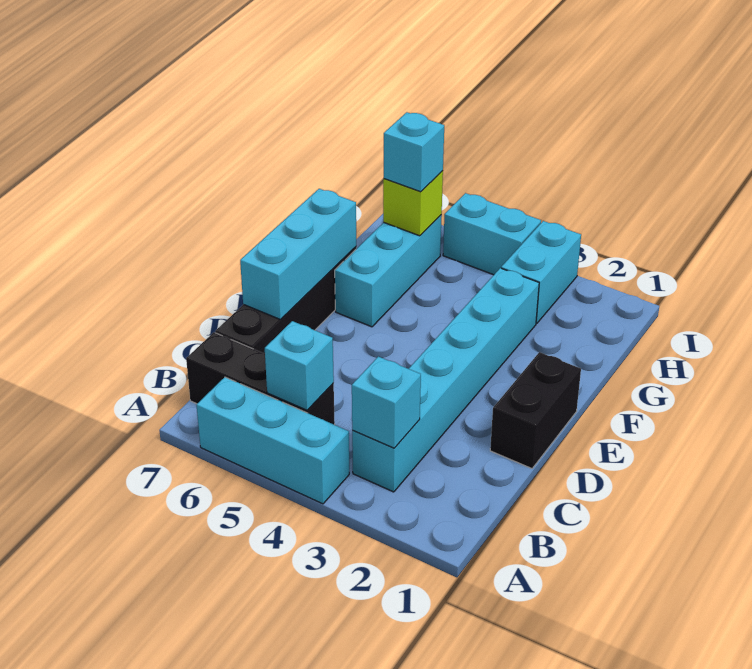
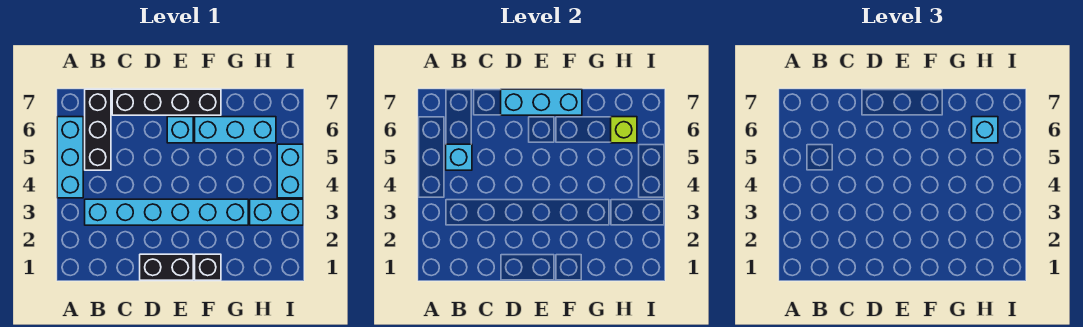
cyan 1x1 brick [352,357,421,448] -> cyan 1x1 brick moved to [167,117,193,143]
none -> black 1x1 brick [195,254,221,280]

